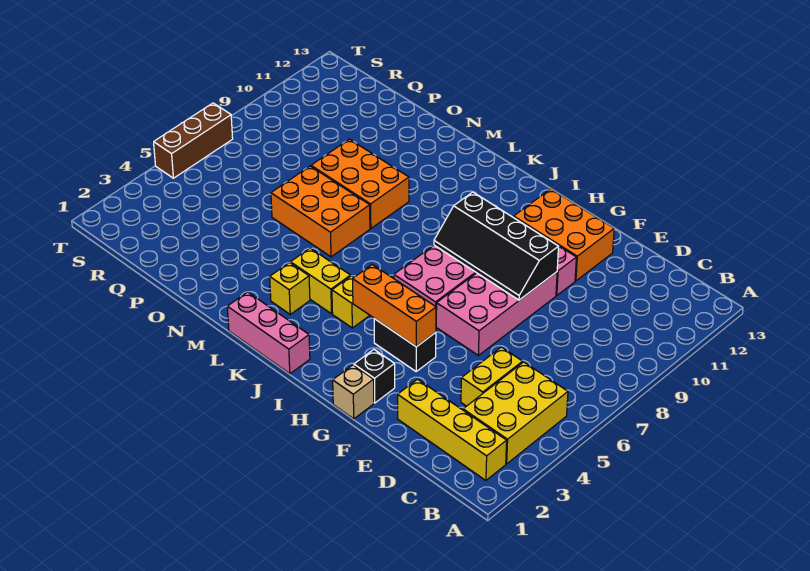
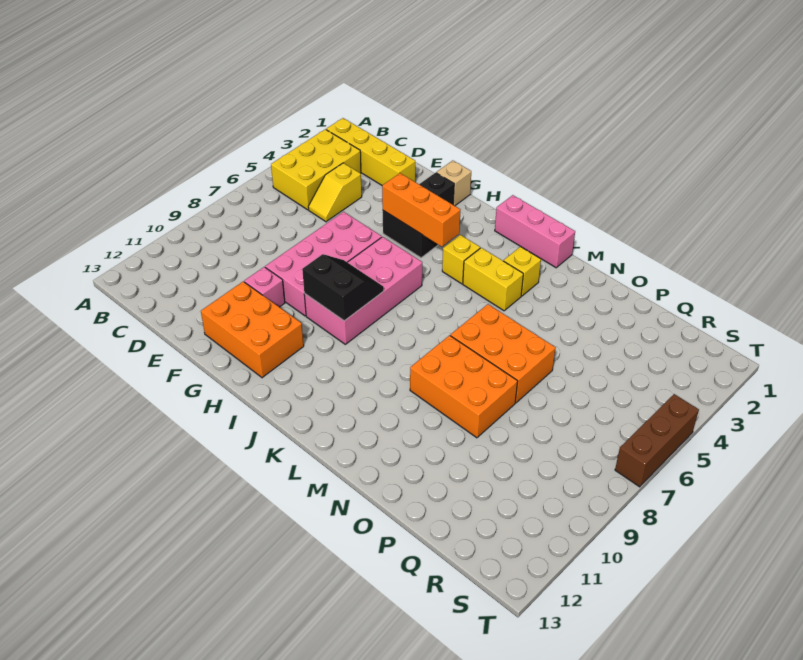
yellow 1x2 brick [461,347,523,406] -> yellow 1x2 slope [308,163,362,222]
black 2x4 slope [434,192,559,300] -> black 2x2 slope [302,254,384,321]

